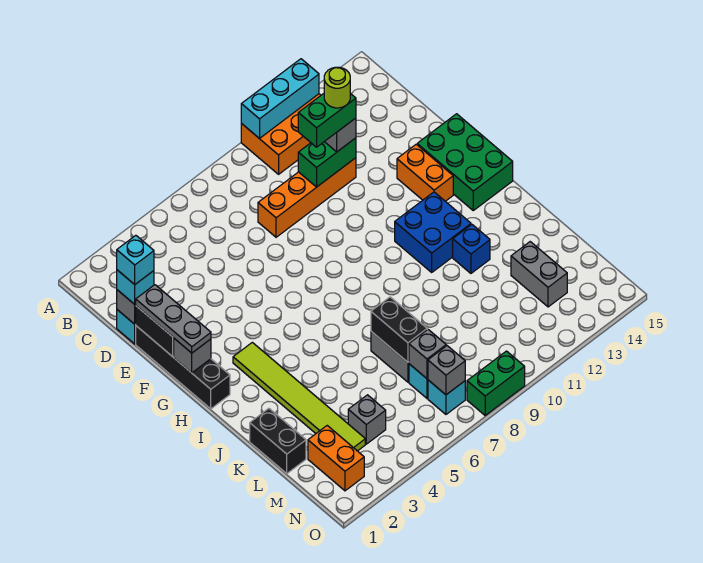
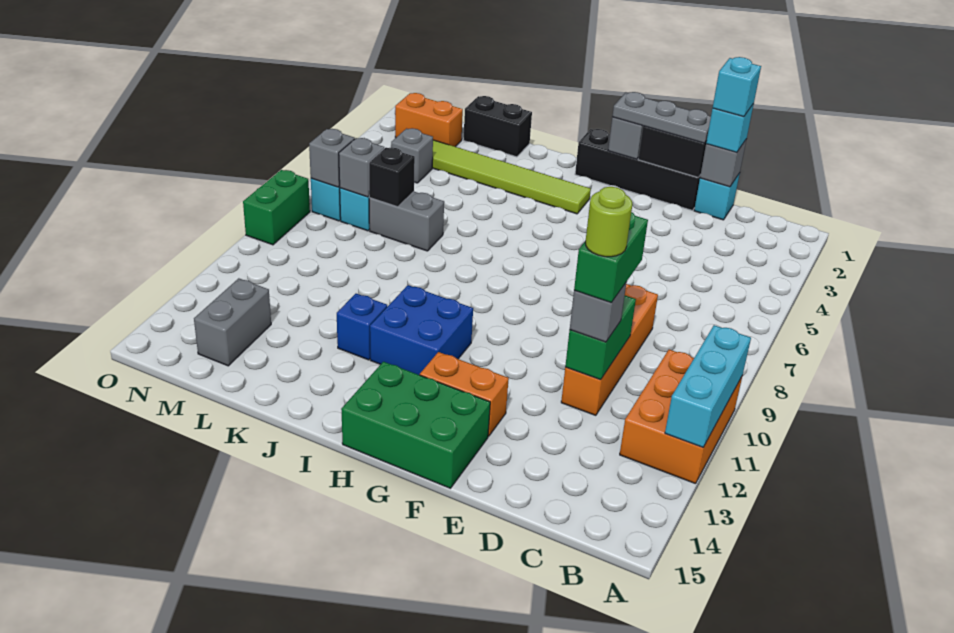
black 1x2 brick [371,297,427,362] -> black 1x1 brick [369,147,415,207]
grey 1x2 brick [511,242,567,307] -> grey 1x2 brick turned to [194,278,271,366]

